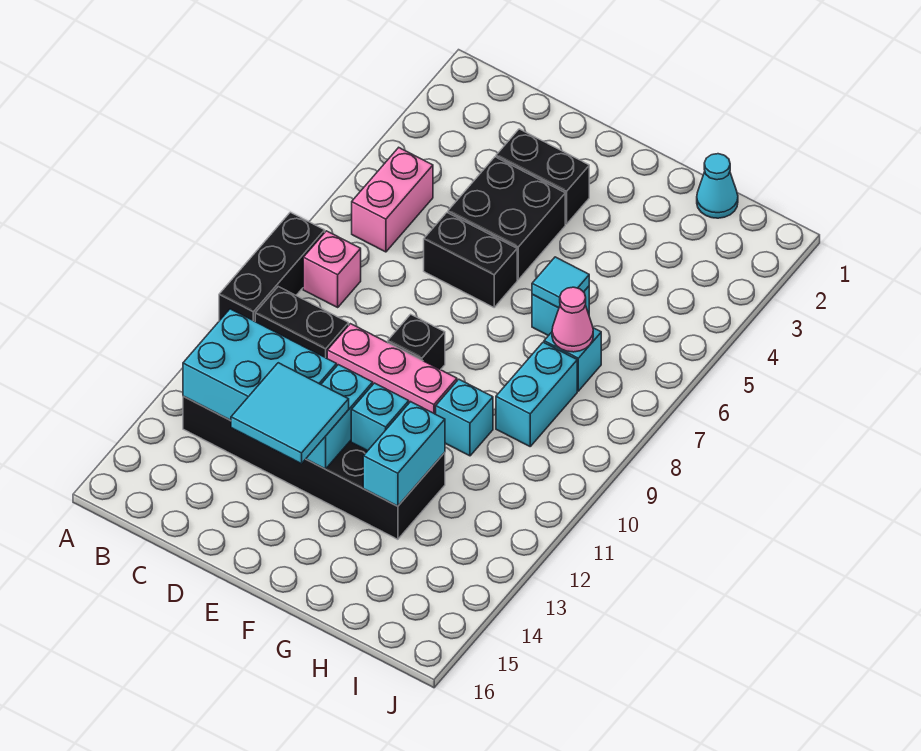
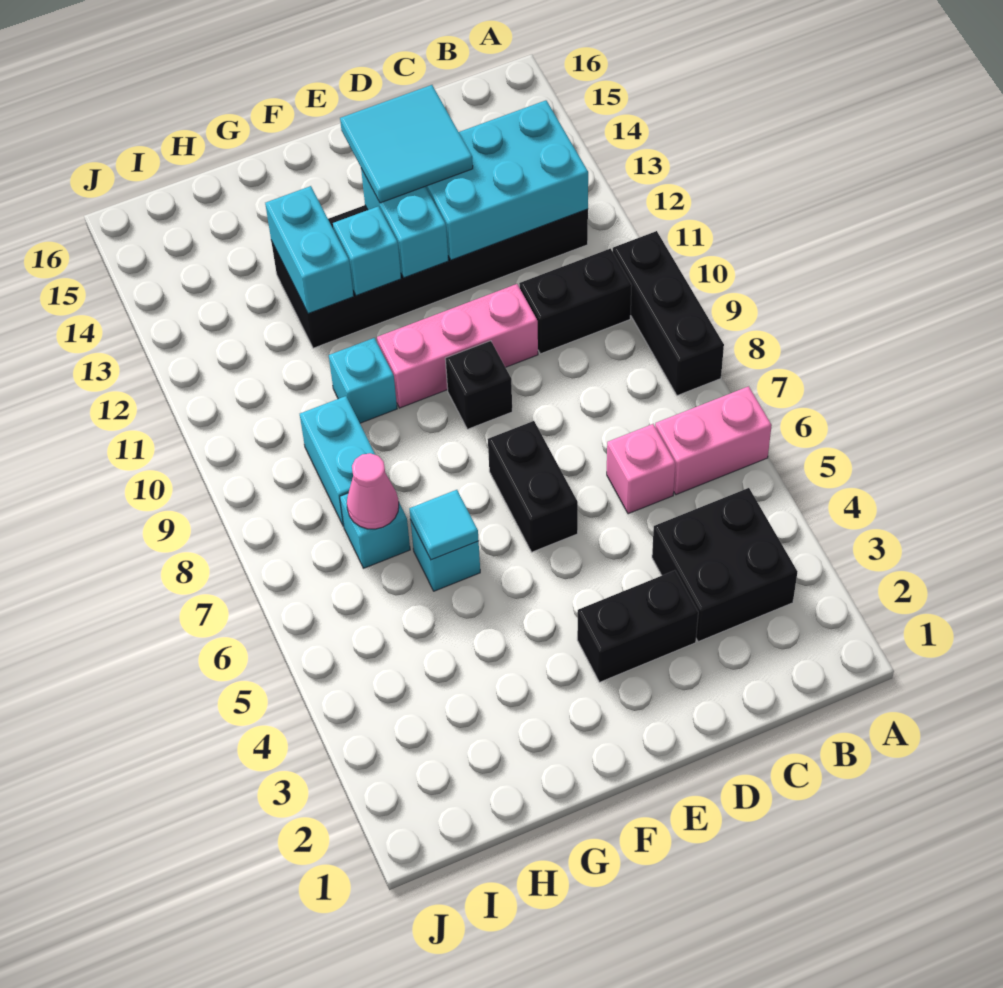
pink 1x2 brick [352,148,433,252] -> pink 1x2 brick turned to [655,386,772,495]
pink 1x1 brick [303,231,361,307] -> pink 1x1 brick moved to [607,424,675,514]
black 2x2 brick [448,157,565,280] -> black 2x2 brick moved to [652,488,797,642]
black 1x2 brick [424,213,517,307] -> black 1x2 brick turned to [488,421,578,552]
cyan 1x1 cone [697,154,738,218] -> none

